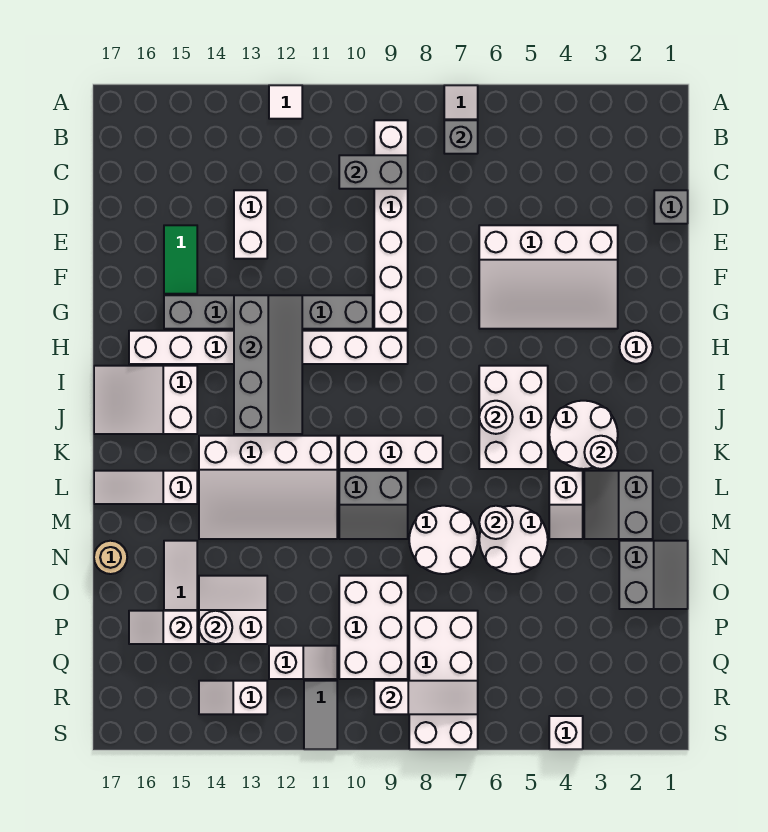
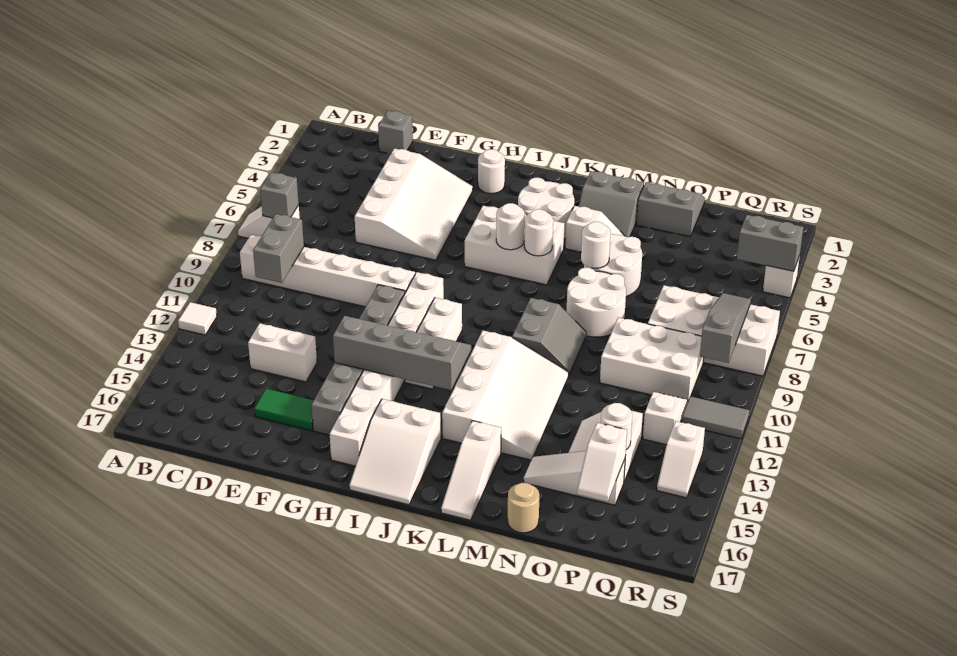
white 1x1 round brick [584,436,618,469] -> white 1x1 round brick moved to [524,209,553,256]
white 1x3 brick [339,436,443,469] -> white 1x3 brick moved to [405,298,462,389]
none -> grey 1x2 brick [737,215,803,271]
white 1x3 slope [374,681,478,714] -> grey 1x3 slope [700,293,751,363]

